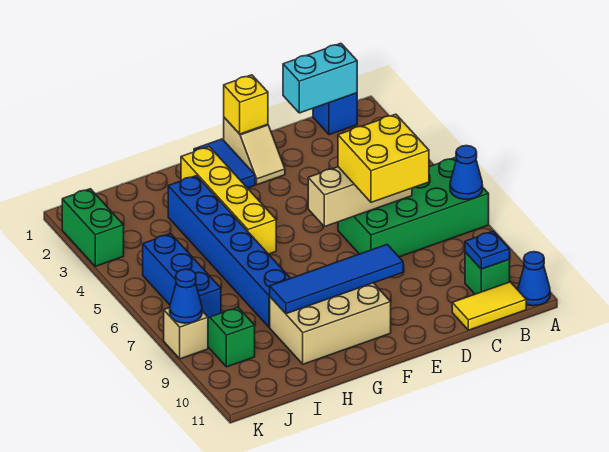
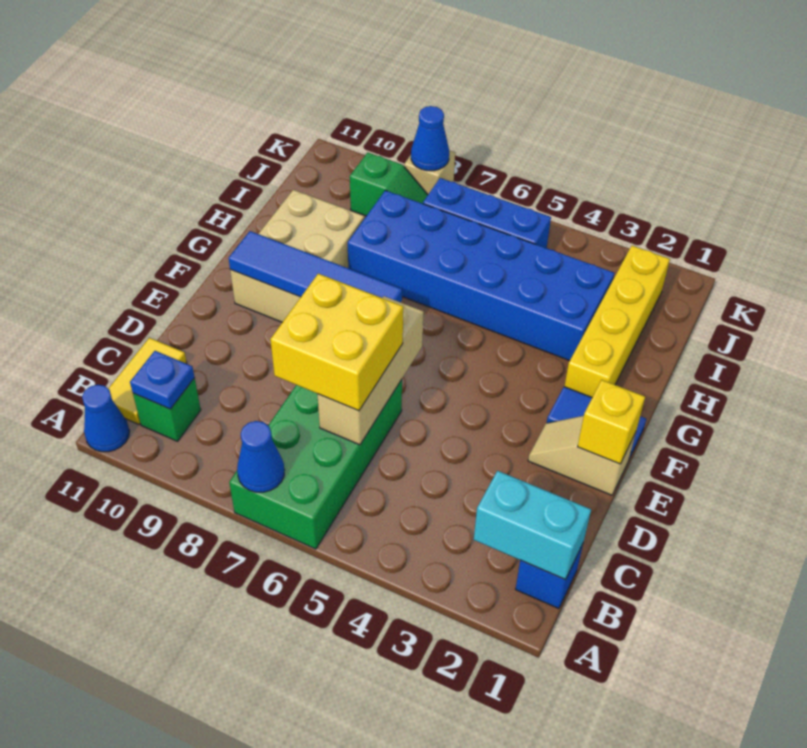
cyan 1x2 brick [283,43,357,113] -> cyan 1x2 brick turned to [474,471,591,580]
blue 1x4 tile [270,244,403,314] -> blue 1x4 tile turned to [229,231,402,302]
yellow 1x4 brick [181,147,276,254] -> yellow 1x4 brick turned to [564,246,670,397]
blue 1x6 brick [168,176,290,327] -> blue 2x6 brick [348,190,614,361]
green 1x2 brick [62,189,124,266] -> none

